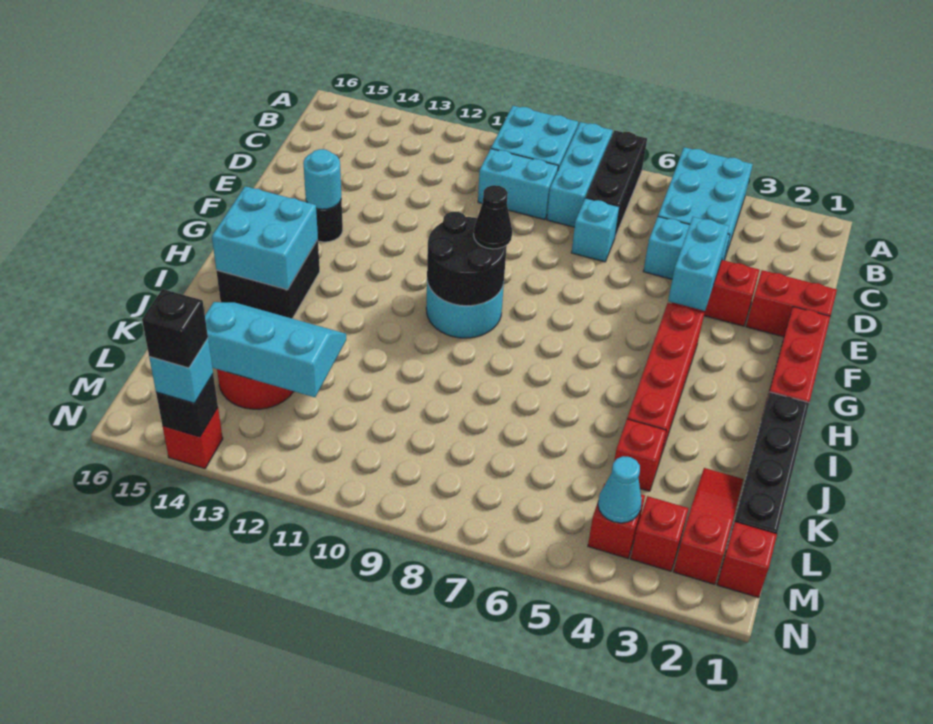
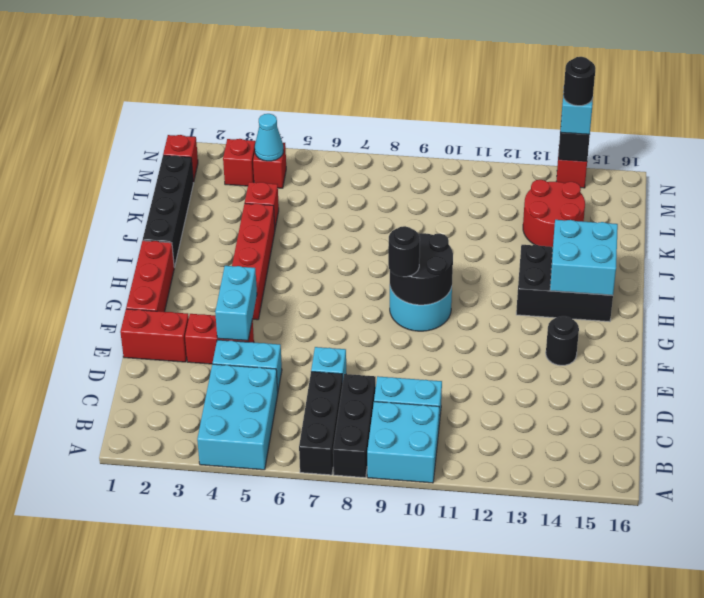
cyan 1x3 brick [547,122,613,227] -> black 1x3 brick [333,374,376,478]
cyan 1x1 round brick [303,149,341,209] -> none
black 1x1 cone [474,185,512,249] -> black 1x1 round brick [388,226,420,277]
black 2x2 brick [216,240,320,319] -> black 2x3 brick [516,245,613,322]
red 1x3 slope [674,468,743,584] -> none
cyan 2x3 slope [205,302,346,397] -> none
black 1x1 brick [142,289,208,368] -> black 1x1 round brick [563,57,595,106]

